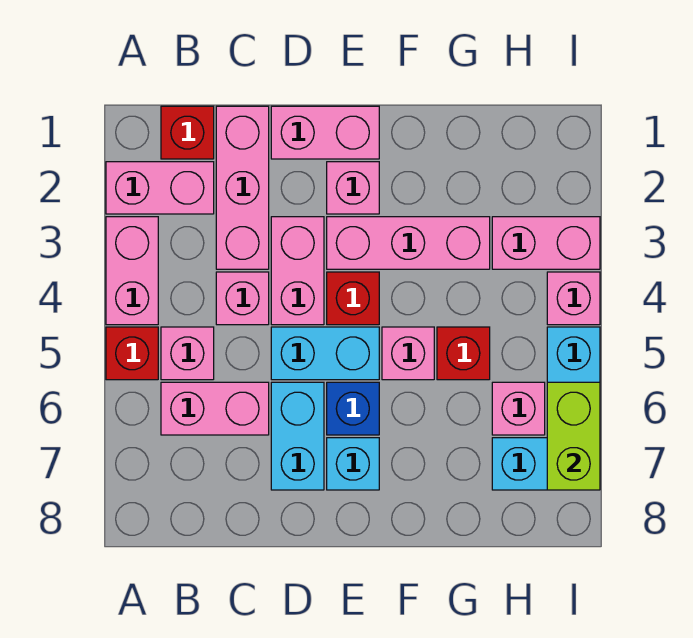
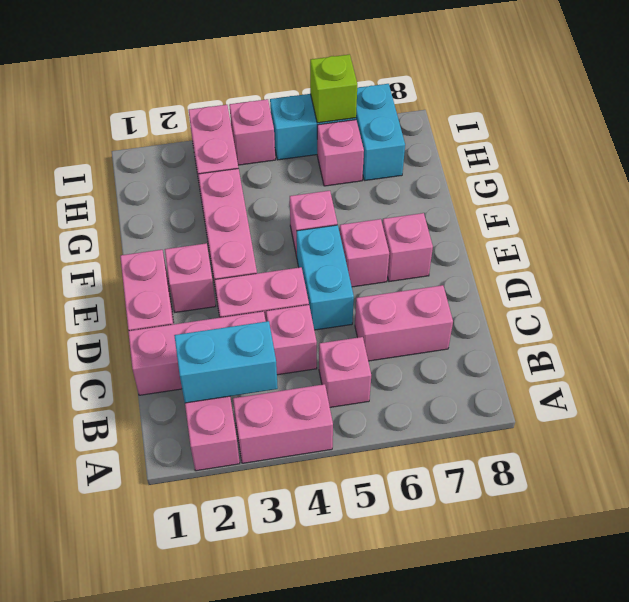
red 1x1 brick [106,327,158,380] -> none
red 1x1 brick [161,106,214,159] -> none
pink 1x2 brick [161,382,269,435] -> pink 1x2 brick turned to [355,285,453,361]
cyan 1x2 brick [271,382,324,490] -> cyan 1x2 brick moved to [174,321,278,403]
red 1x1 brick [327,272,379,325] -> none
blue 1x1 brick [327,382,379,435] -> pink 1x1 brick [340,219,389,287]
cyan 1x1 brick [327,438,379,490] -> pink 1x1 brick [383,213,433,282]
red 1x1 brick [437,327,490,380] -> none
lime 1x2 brick [547,382,600,490] -> lime 1x1 brick [310,54,357,123]

